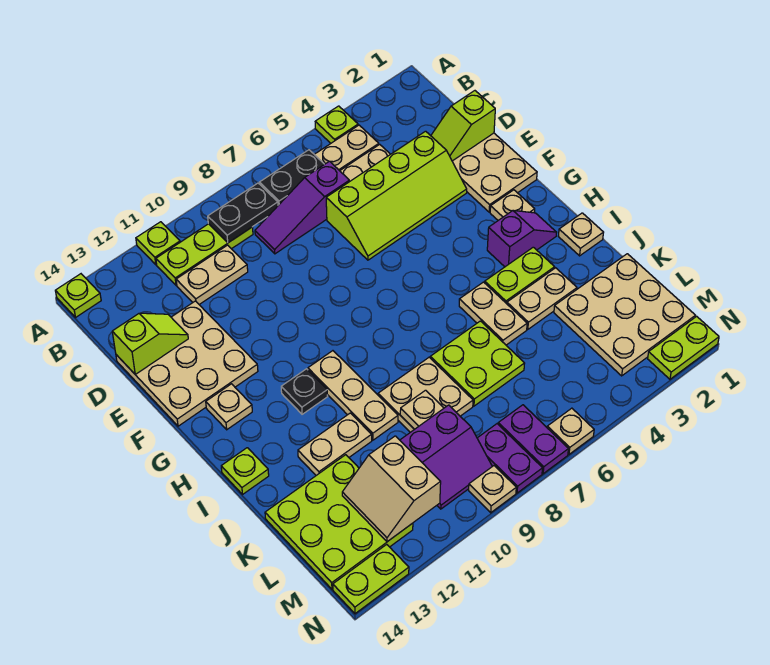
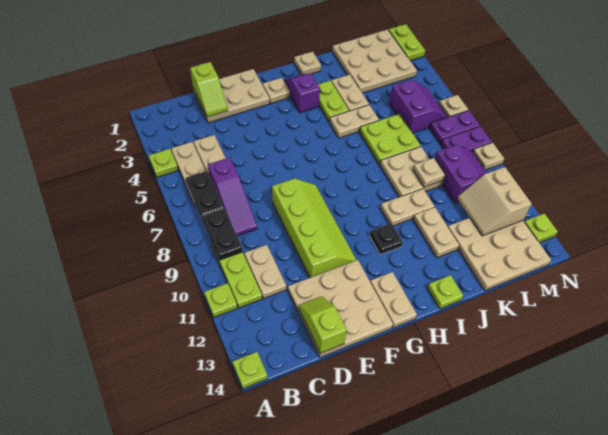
lime 2x4 slope [326,131,467,260] -> lime 2x4 slope moved to [272,179,356,278]
tan 1x1 plate [206,384,252,430] -> tan 1x2 plate [370,272,417,328]
tan 1x3 plate [308,351,398,440] -> tan 1x2 plate [380,189,434,226]
lime 3x3 plate [265,455,413,589] -> tan 3x3 plate [448,218,551,290]
none -> purple 2x2 slope [389,80,447,133]
tan 2x2 slope [342,436,441,542] -> tan 2x2 slope turned to [457,167,532,236]
lime 1x2 plate [333,544,409,614] -> lime 1x1 plate [525,214,558,243]

